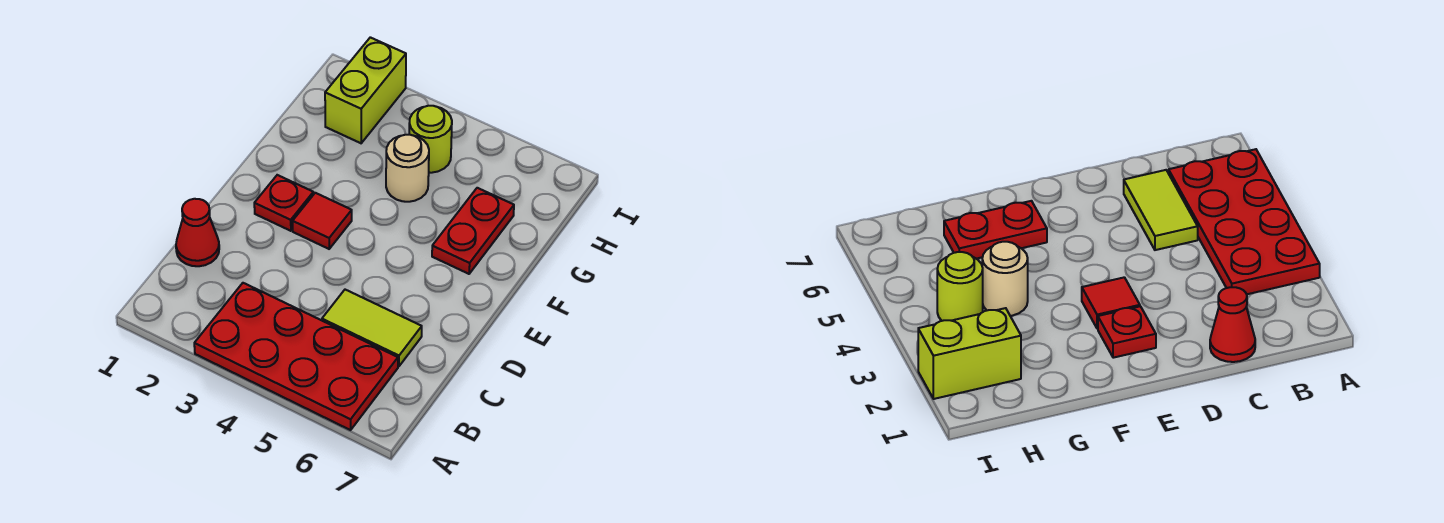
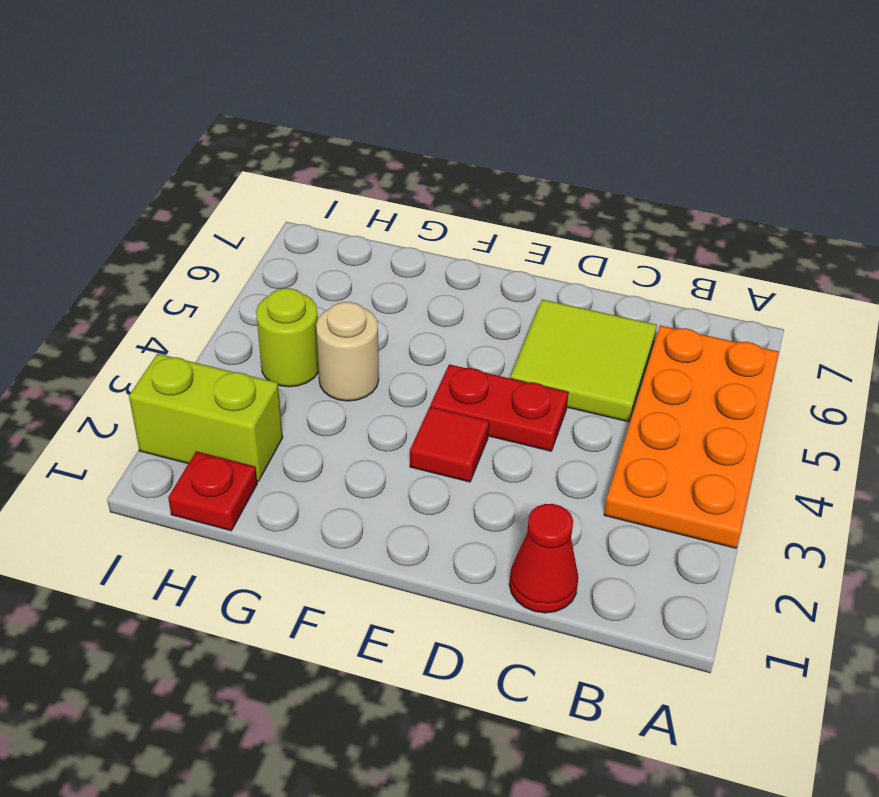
red 2x4 plate [194,283,398,430] -> orange 2x4 plate [604,325,779,548]
lime 1x2 tile [322,290,422,366] -> lime 2x2 tile [510,300,657,422]
red 1x1 plate [254,175,313,231] -> red 1x1 plate moved to [168,451,257,531]
red 1x2 plate [432,188,514,274] -> red 1x2 plate moved to [431,364,569,451]

